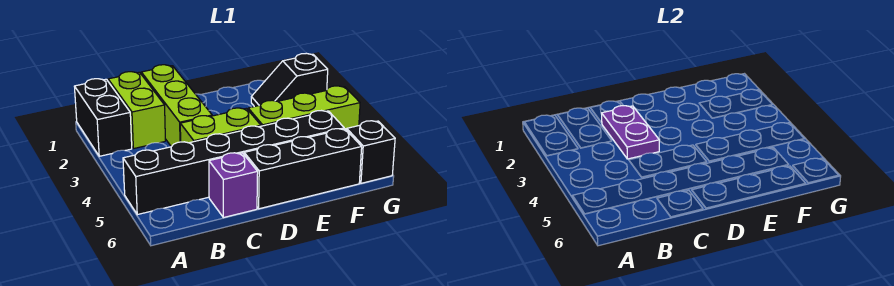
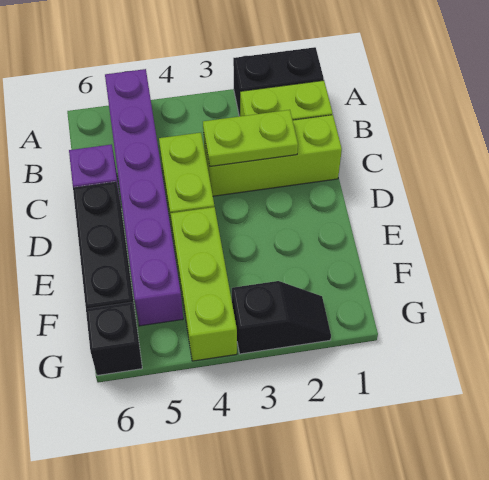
black 1x6 brick [123,111,344,215] -> purple 1x6 brick [105,69,183,326]
purple 1x2 plate [602,106,659,159] -> lime 1x2 plate [203,110,298,167]
black 1x2 slope [251,53,328,107] -> black 1x2 slope turned to [232,281,331,354]

